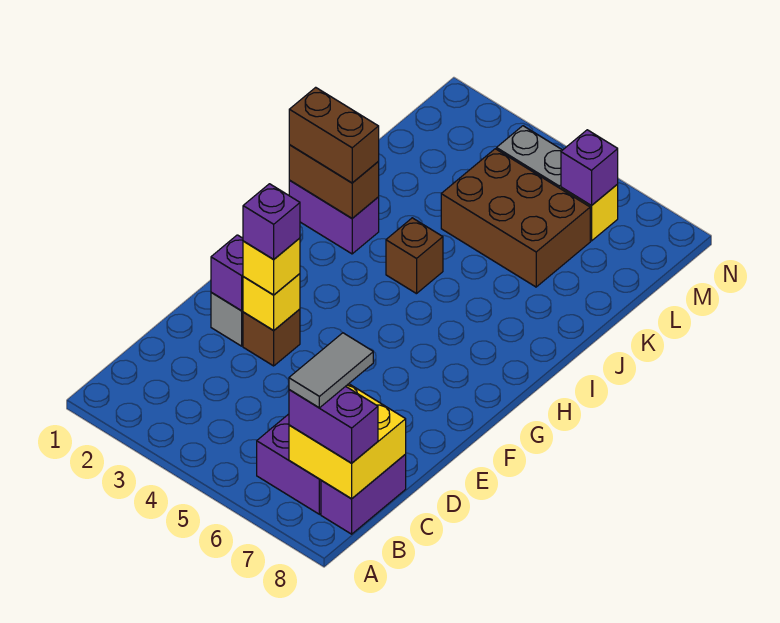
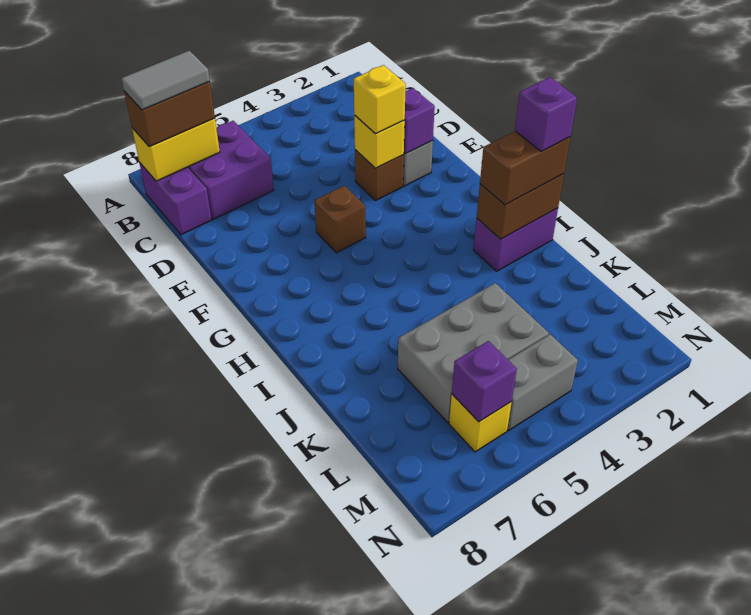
yellow 2x2 brick [289,384,406,499] -> yellow 1x2 brick [132,118,220,181]
purple 1x2 brick [289,386,378,463] -> brown 1x2 brick [124,82,215,147]
grey 1x2 tile [289,333,373,408] -> grey 1x2 tile turned to [121,51,210,110]
purple 1x1 brick [243,184,300,259] -> purple 1x1 brick moved to [515,77,577,152]
brown 1x1 brick [386,218,443,294] -> brown 1x1 brick moved to [314,186,366,253]
brown 2x3 brick [441,149,590,287] -> grey 2x3 brick [398,283,549,422]

